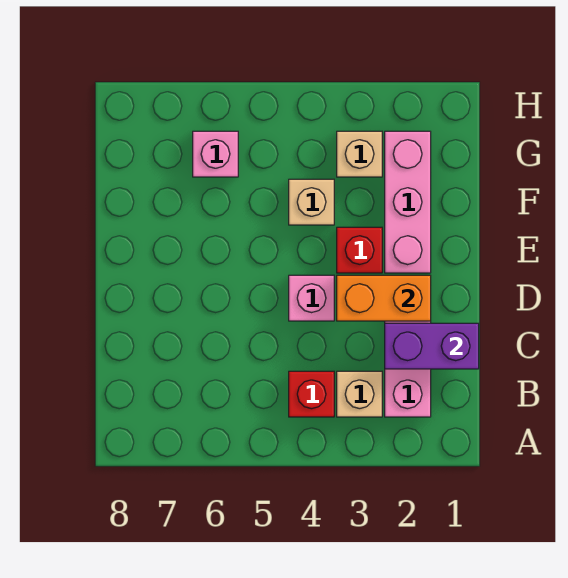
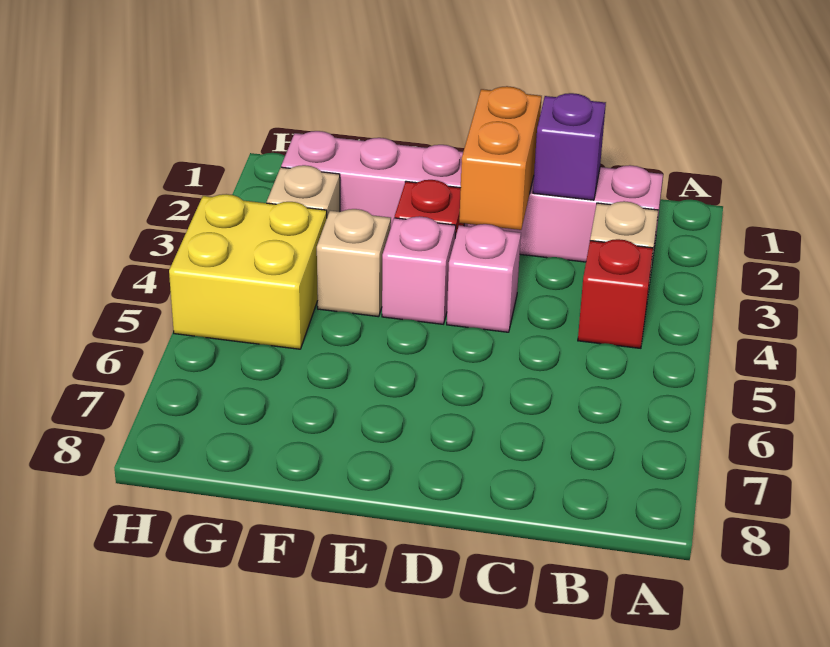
purple 1x2 brick [385,323,479,369] -> purple 1x1 brick [533,93,606,200]
none -> yellow 2x2 brick [169,194,327,349]
pink 1x1 brick [193,131,238,177] -> pink 1x1 brick moved to [382,216,456,324]

